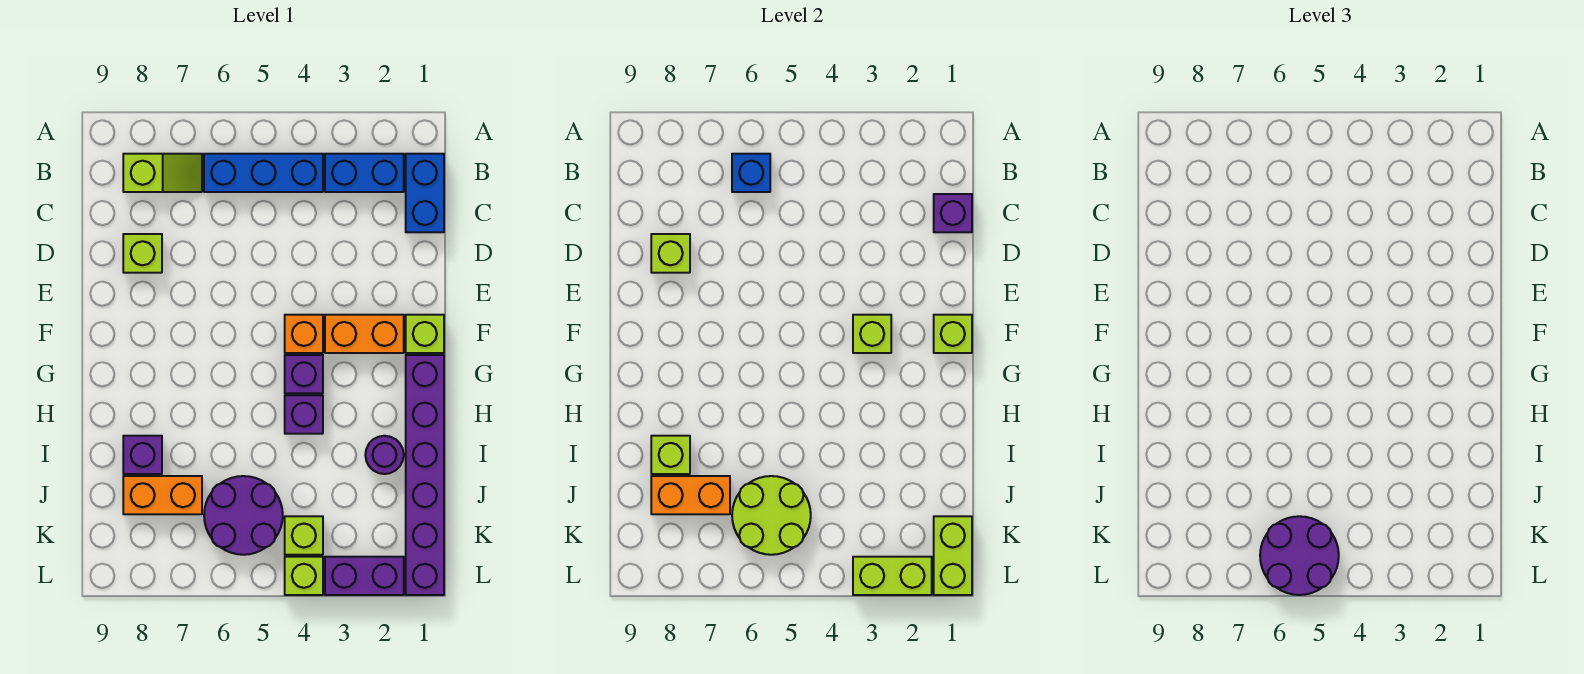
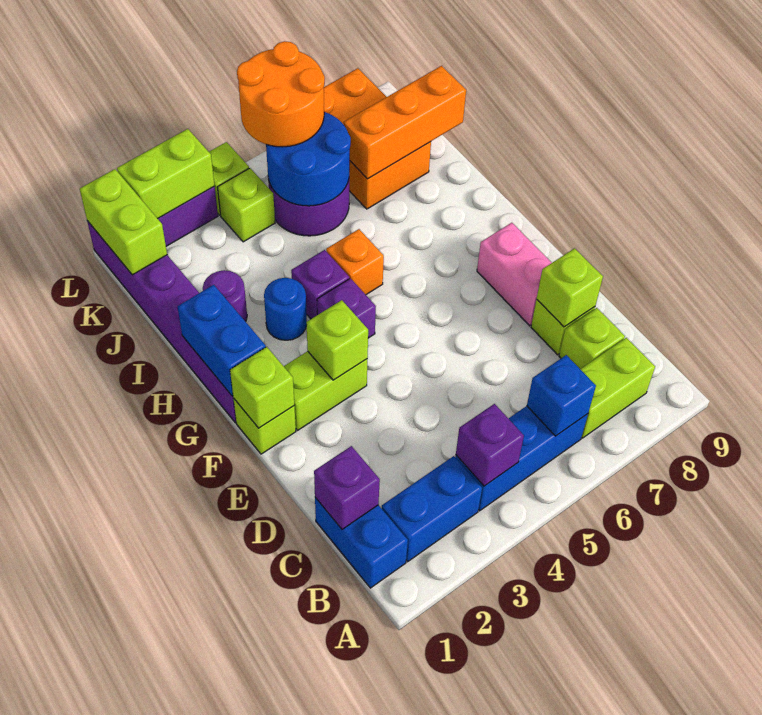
lime 1x2 slope [123,154,202,192] -> lime 1x2 brick [580,338,655,438]
none -> pink 1x2 brick [477,223,552,326]
orange 1x2 brick [325,315,404,353] -> lime 1x2 brick [284,351,367,430]
orange 1x1 brick [285,315,323,353] -> orange 1x1 brick moved to [326,229,384,295]
none -> blue 1x2 brick [178,285,266,396]
none -> blue 1x1 round brick [264,278,307,340]
purple 1x1 brick [123,436,162,474] -> purple 1x1 brick moved to [456,404,524,486]
lime 1x1 brick [651,436,690,474] -> lime 1x1 brick moved to [559,308,625,369]
lime 2x2 round brick [732,476,811,555] -> blue 2x2 round brick [266,112,351,206]
orange 1x2 brick [123,476,202,514] -> orange 2x3 brick [324,68,431,209]
orange 1x2 brick [651,476,730,514] -> orange 1x3 brick [344,66,466,179]
purple 2x2 round brick [1260,516,1339,595] -> orange 2x2 round brick [237,41,325,147]

